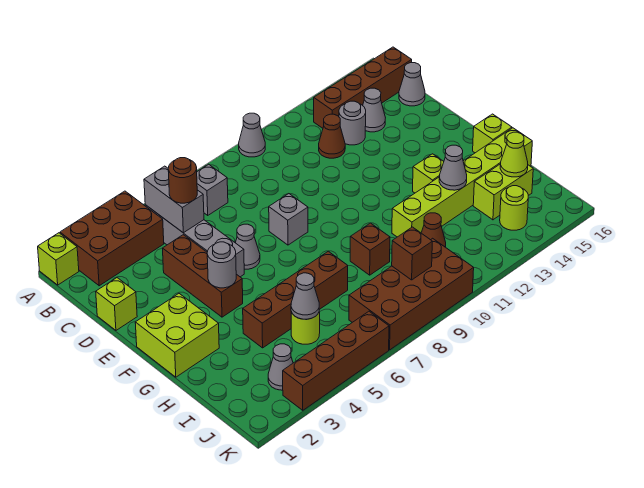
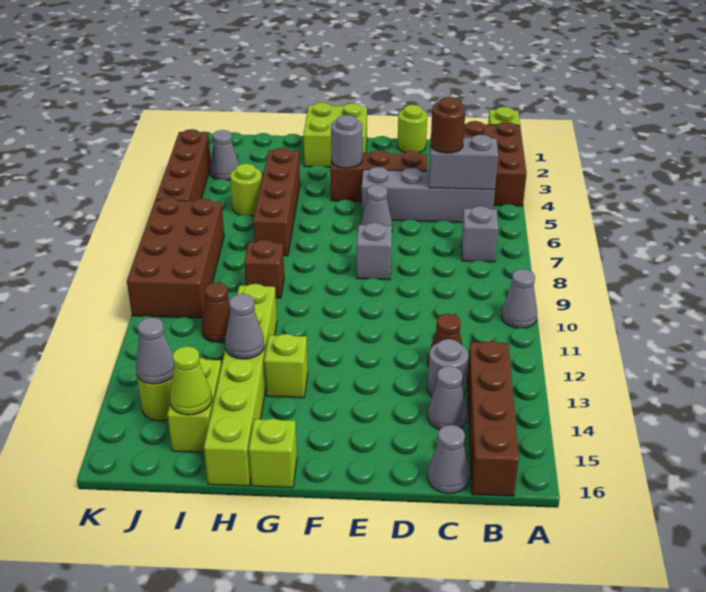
lime 1x1 brick [96,278,137,330] -> lime 1x1 round brick [398,105,427,153]
grey 1x1 cone [291,273,319,319] -> grey 1x1 cone moved to [136,317,174,384]
brown 1x1 brick [392,227,432,280] -> none

